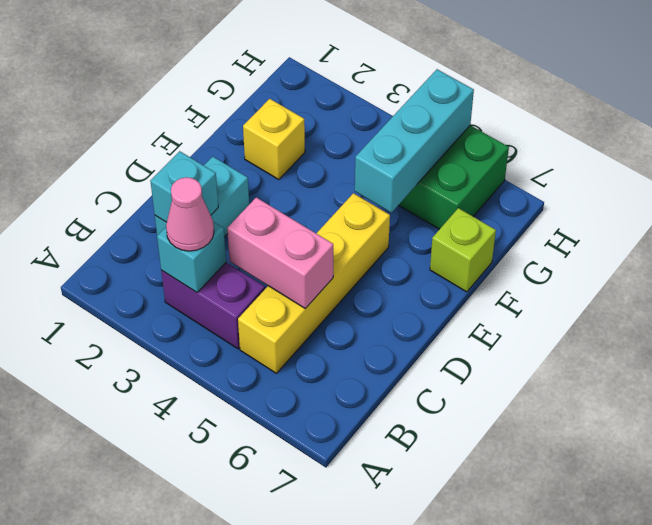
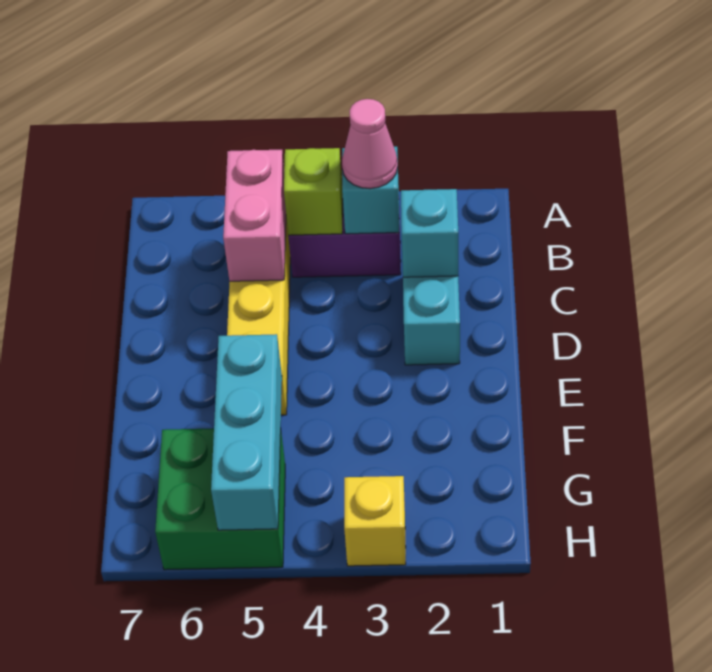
pink 1x2 brick [227,197,333,309] -> pink 1x2 brick turned to [223,150,286,281]
yellow 1x1 brick [243,99,305,180] -> yellow 1x1 brick moved to [344,476,406,566]
lime 1x1 brick [430,208,496,292] -> lime 1x1 brick moved to [284,148,343,235]

